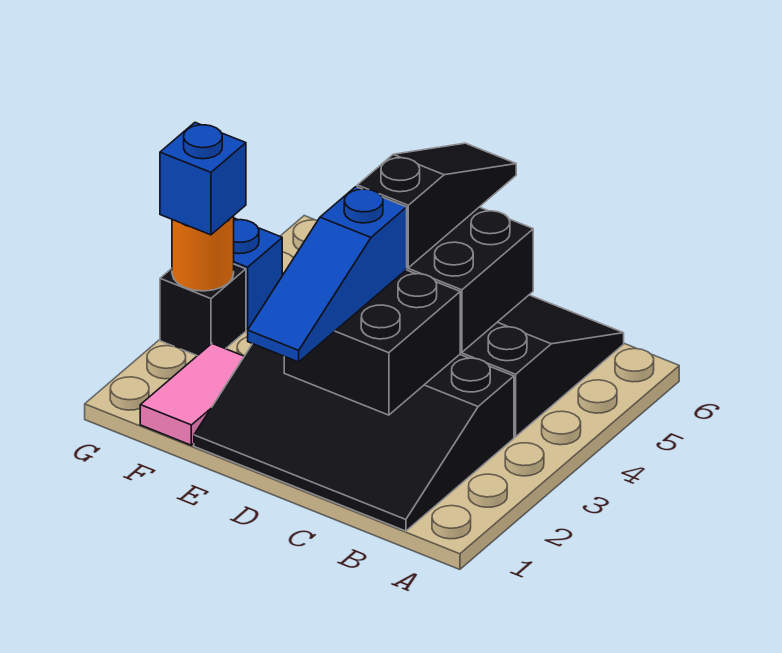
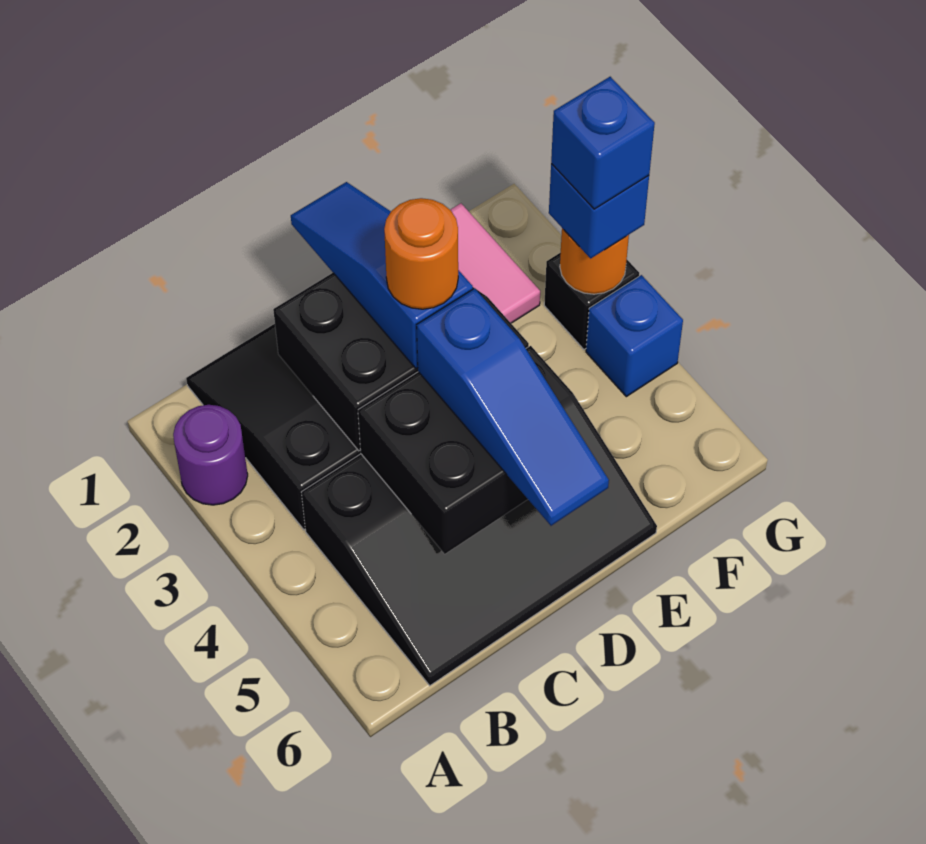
none -> purple 1x1 round brick [173,405,248,505]
none -> orange 1x1 round brick [384,198,458,309]
black 1x3 slope [357,143,516,268] -> blue 1x3 slope [417,288,609,526]
none -> blue 1x1 brick [551,77,655,209]

